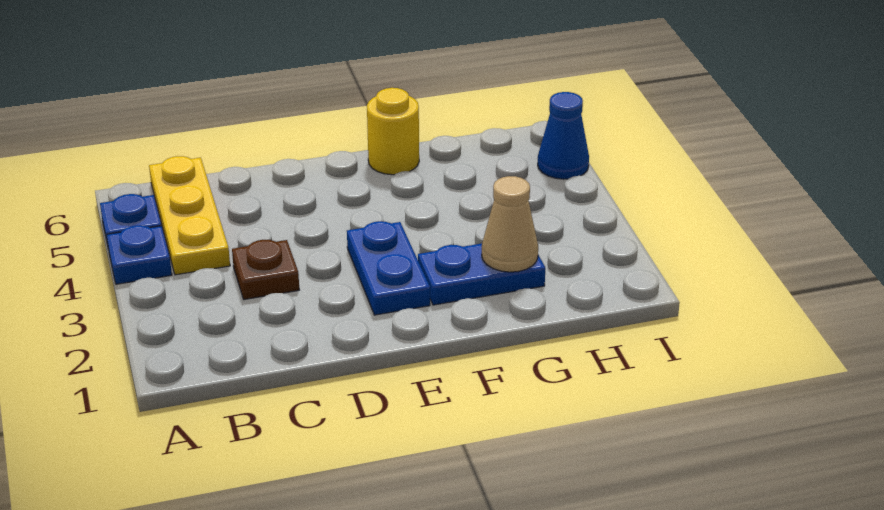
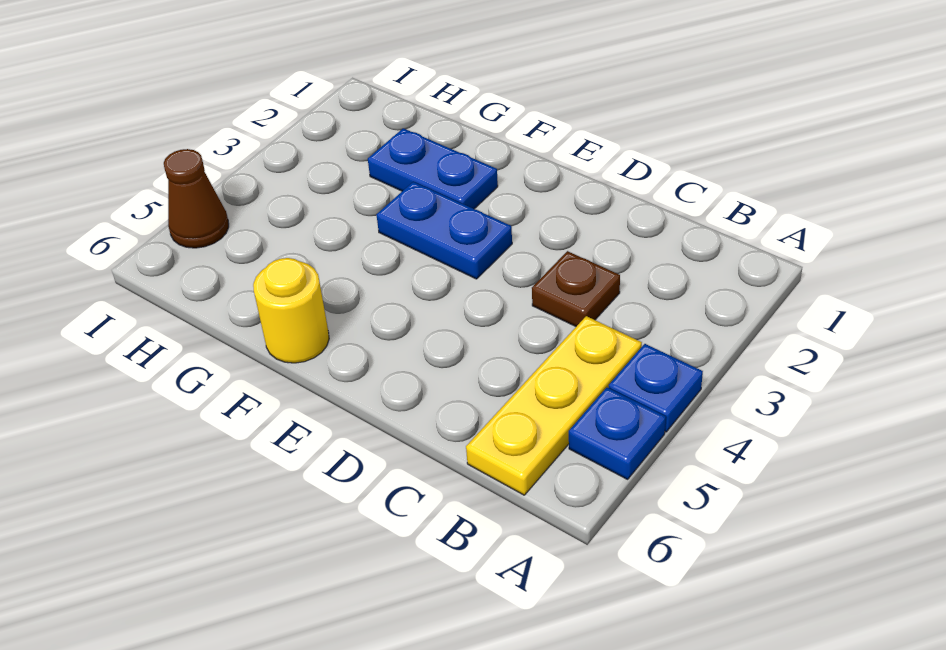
blue 1x2 plate [347,221,430,315] -> blue 1x2 plate turned to [376,182,512,279]
tan 1x1 cone [482,176,538,272] -> none
blue 1x1 cone [538,92,589,179] -> brown 1x1 cone [164,149,229,248]

